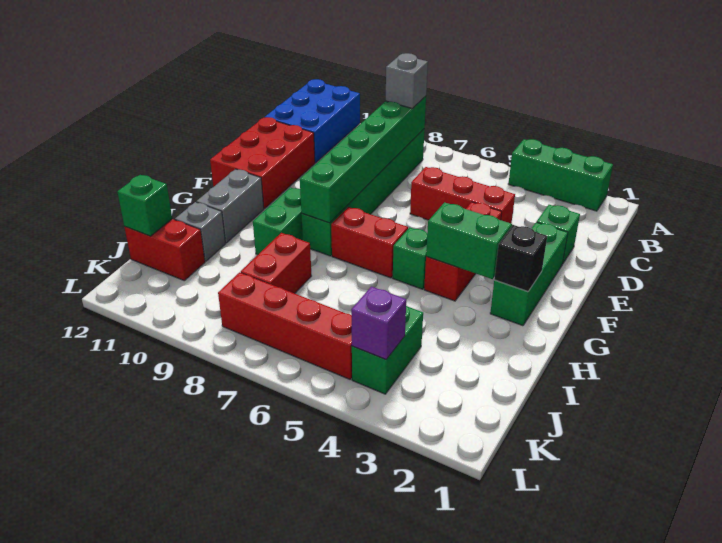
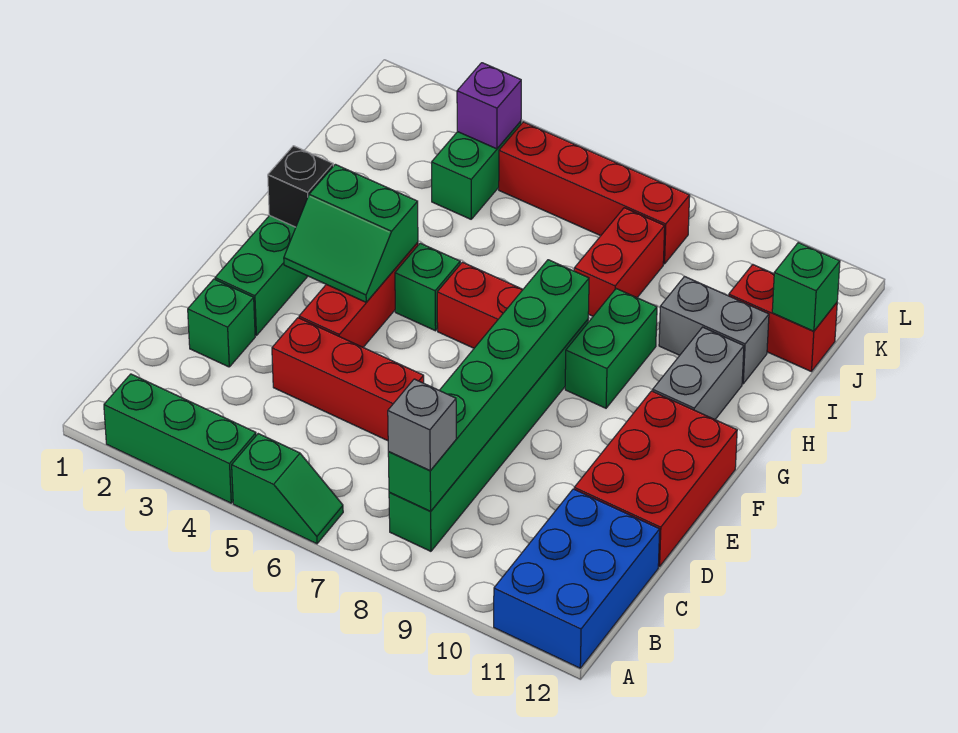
none -> green 1x2 slope [232,434,343,544]
grey 1x1 brick [175,202,226,261] -> grey 1x2 brick [659,276,769,384]

